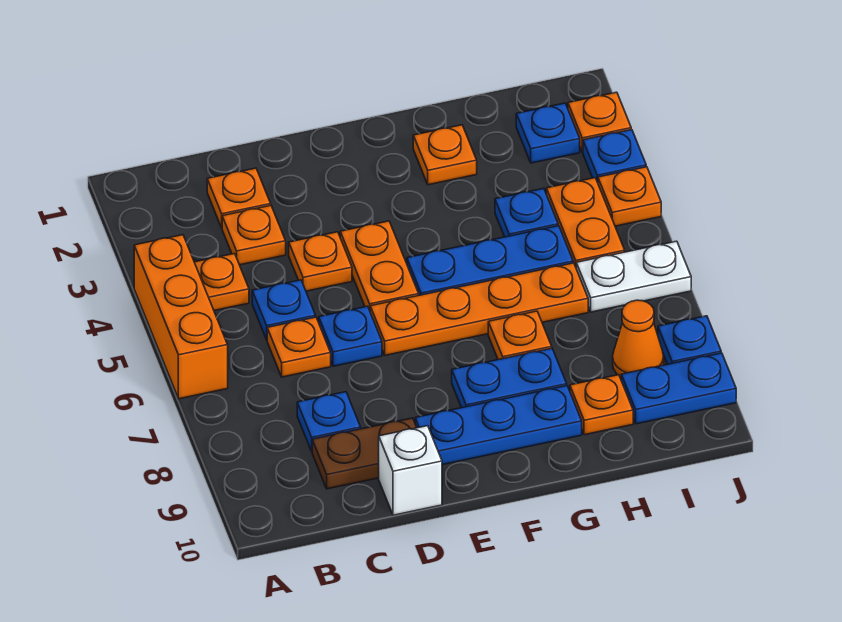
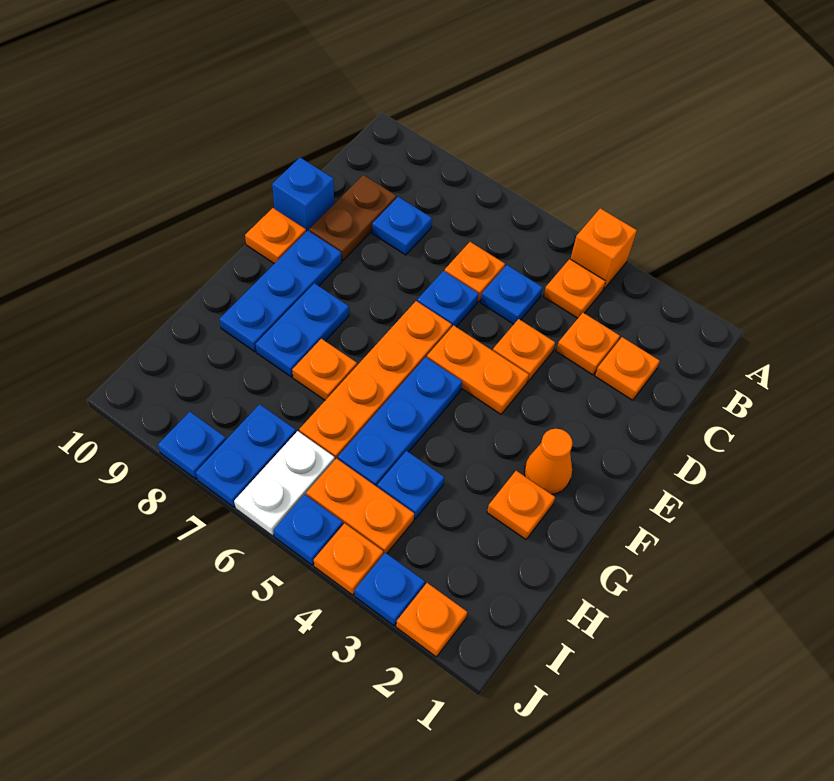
orange 1x3 brick [134,235,228,399] -> orange 1x1 brick [571,208,637,289]
white 1x1 brick [379,426,442,515] -> blue 1x1 brick [272,158,334,232]
orange 1x1 plate [570,375,633,435] -> orange 1x1 plate moved to [245,208,306,264]
blue 1x1 plate [516,103,580,163] -> blue 1x1 plate moved to [274,495,343,565]
orange 1x1 cone [613,300,664,377] -> orange 1x1 cone moved to [524,429,573,494]
blue 1x2 plate [621,353,736,424] -> blue 1x2 plate moved to [196,404,296,507]

